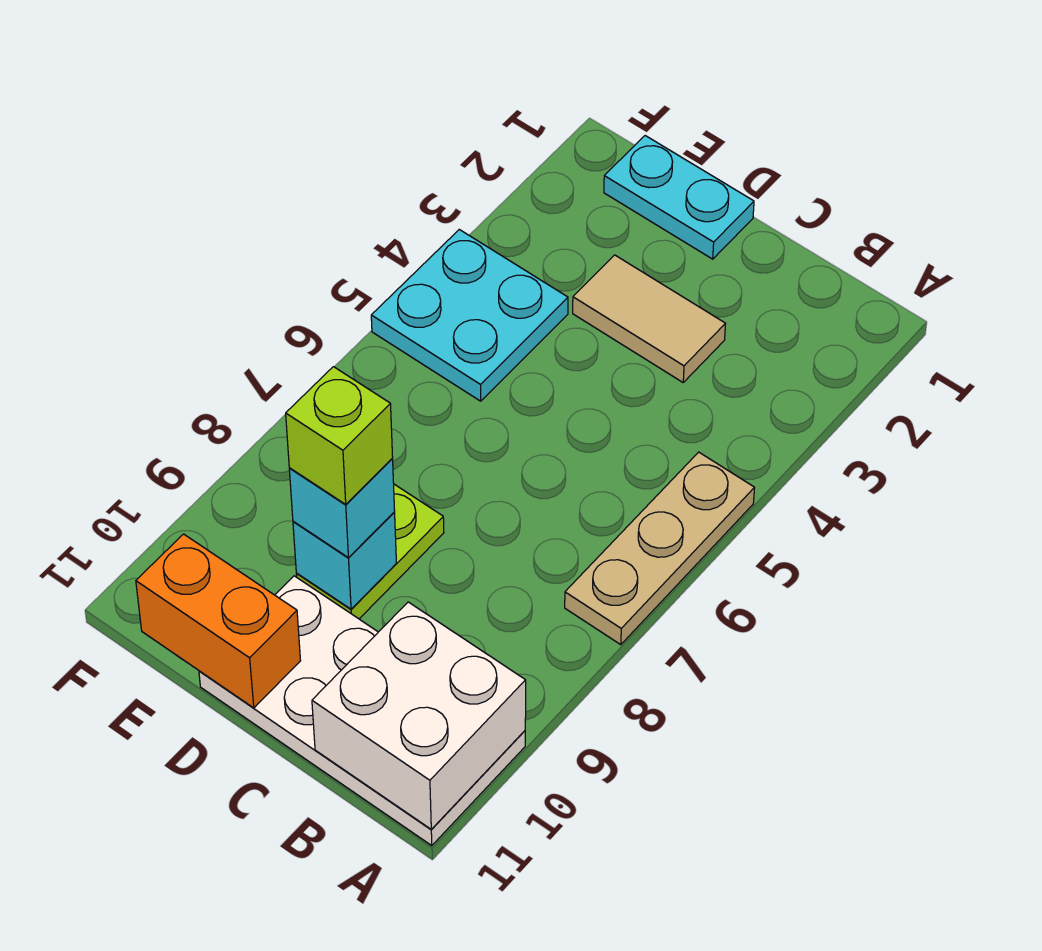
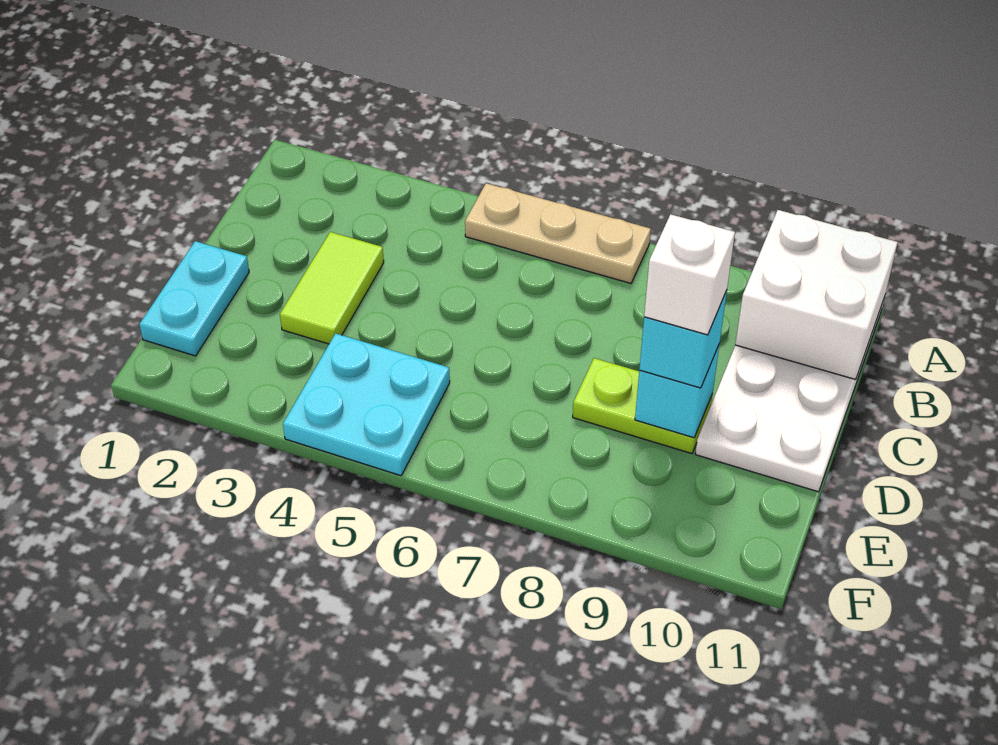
tan 1x2 tile [573,255,725,382] -> lime 1x2 tile [280,232,384,344]
lime 1x1 brick [286,367,393,504] -> white 1x1 brick [644,214,735,335]
orange 1x2 brick [136,534,301,708] -> none

